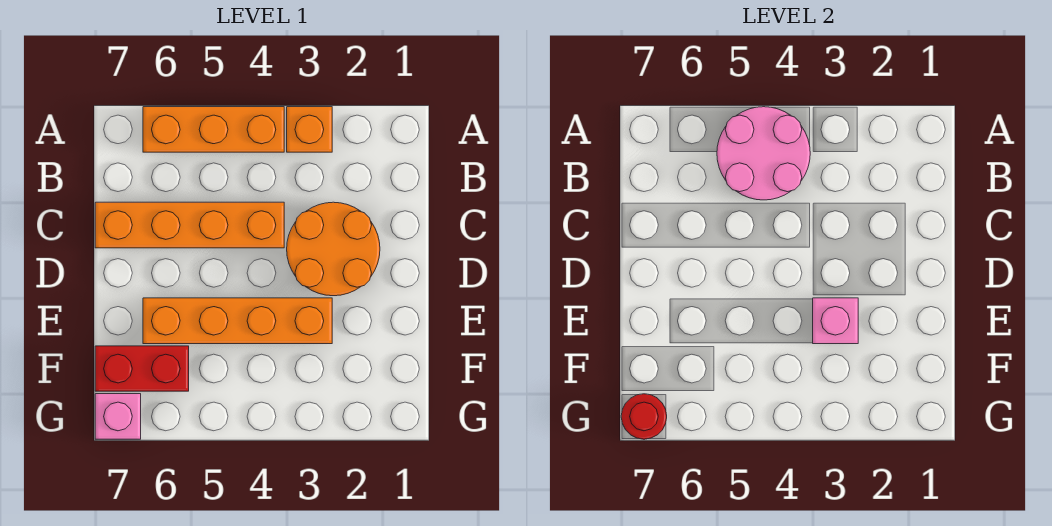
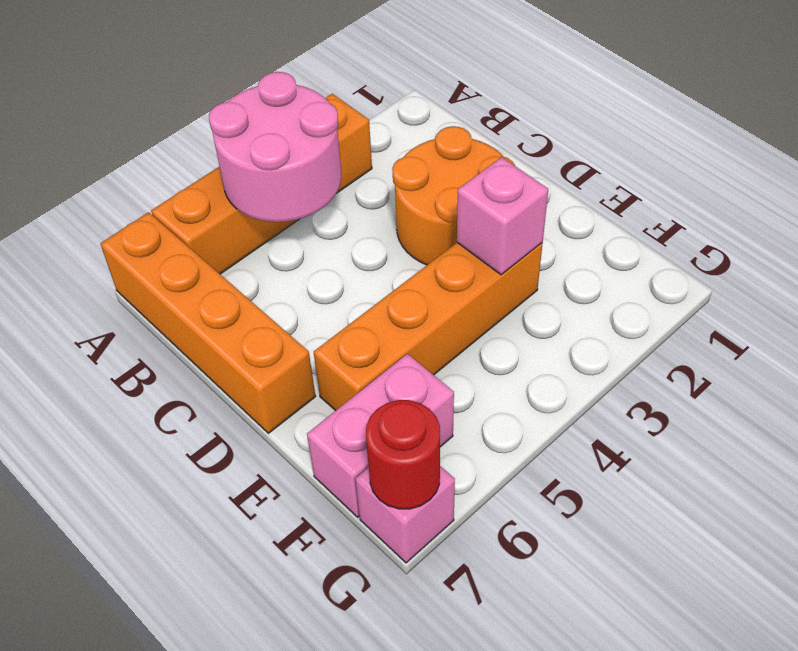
orange 1x4 brick [95,202,284,248] -> orange 1x4 brick turned to [100,212,316,433]
red 1x2 brick [95,346,189,391] -> pink 1x2 brick [307,354,454,517]

